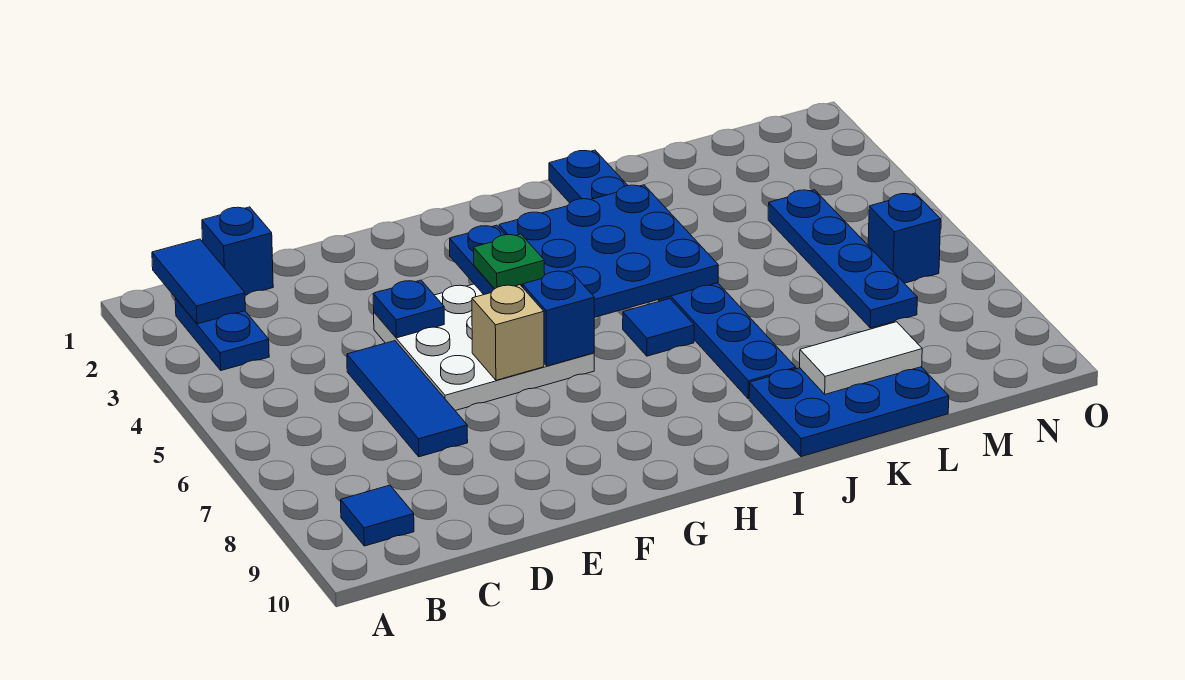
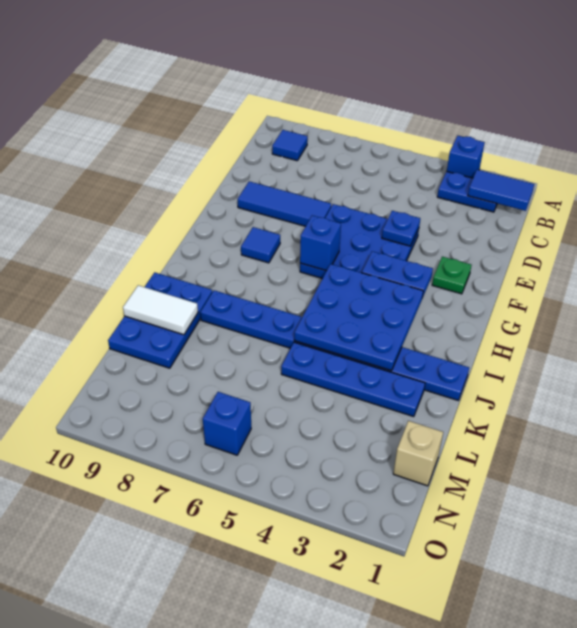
blue 1x1 brick [202,207,273,295] -> blue 1x1 brick moved to [447,136,485,178]
blue 1x3 tile [347,341,468,457] -> blue 1x3 tile moved to [238,181,331,226]
white 3x3 plate [374,284,594,411] -> blue 3x3 plate [300,204,419,278]
tan 1x1 brick [472,285,544,380] -> tan 1x1 brick moved to [393,421,443,486]
green 1x1 plate [474,234,545,289] -> green 1x1 plate moved to [432,257,471,294]
blue 1x1 tile [623,299,694,356] -> blue 1x1 tile moved to [241,227,280,263]
white 1x2 tile [800,322,922,394] -> white 1x2 tile turned to [123,285,198,335]
blue 1x4 plate [768,190,917,328] -> blue 1x4 plate moved to [281,342,425,417]

